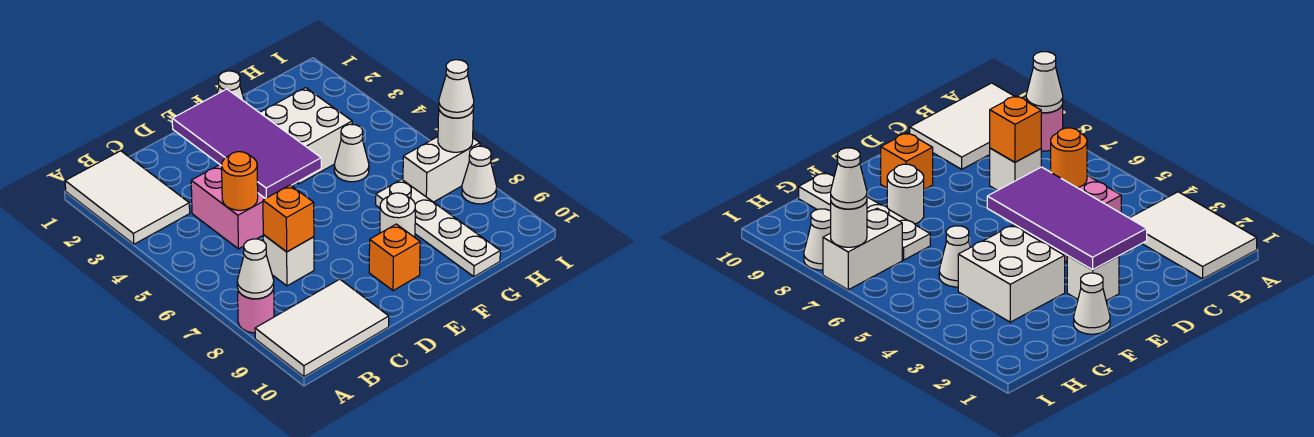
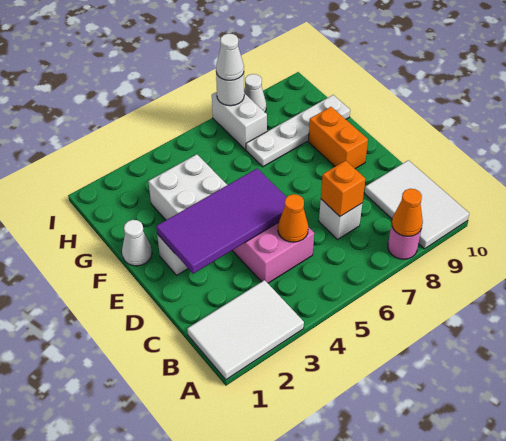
white 1x1 cone [237,239,274,299] -> orange 1x1 cone [391,189,423,236]
orange 1x1 round brick [222,152,258,210] -> orange 1x1 cone [278,194,308,242]
orange 1x1 brick [369,224,420,291] -> orange 1x2 brick [308,107,368,169]
white 1x1 round brick [380,193,415,237] -> none
white 1x1 cone [334,124,369,182] -> none

